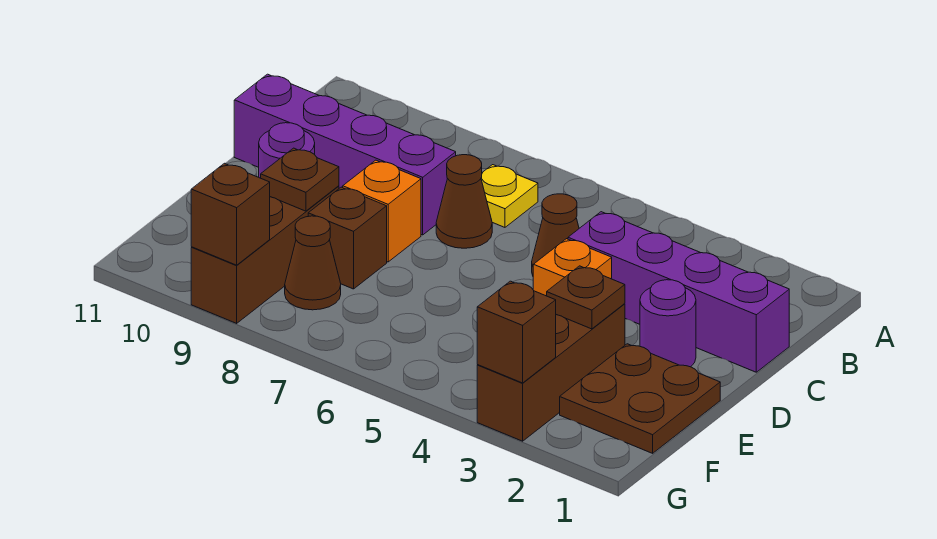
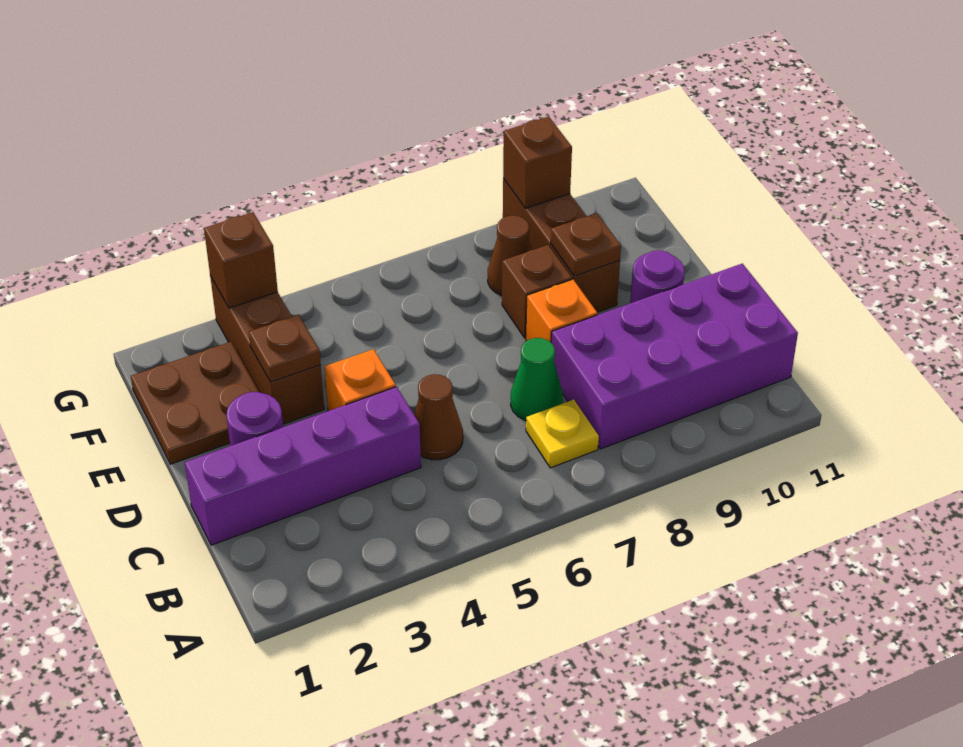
brown 1x1 cone [436,155,492,248] -> green 1x1 cone [511,338,563,421]
purple 1x4 brick [234,74,456,235] -> purple 2x4 brick [551,264,798,449]

